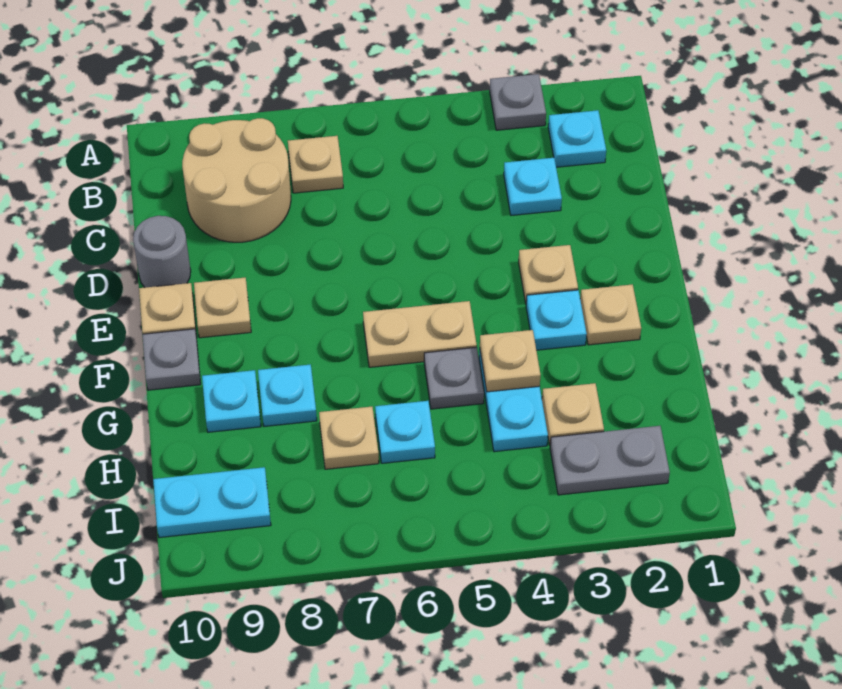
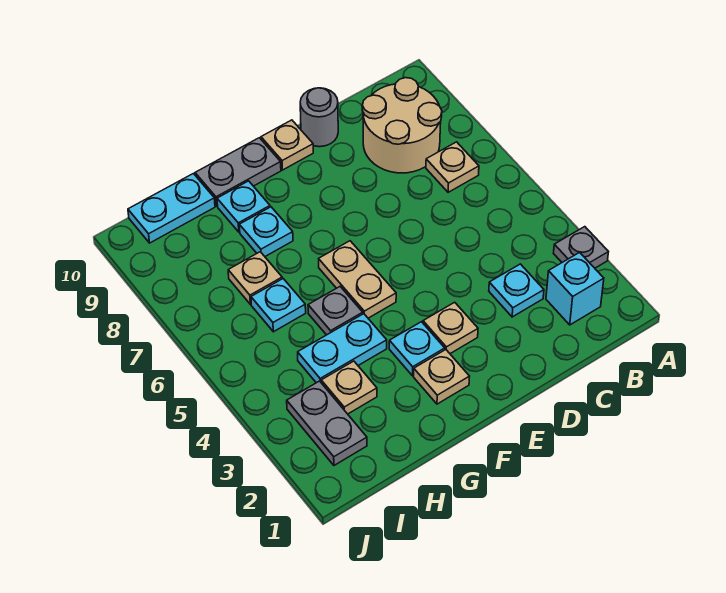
cyan 1x1 plate [548,110,606,167] -> cyan 1x1 brick [546,252,604,325]
tan 1x1 plate [194,278,251,338] -> none
grey 1x1 plate [142,329,201,390] -> grey 1x2 plate [195,138,281,206]
tan 1x1 plate [480,330,541,392] -> none
cyan 1x2 plate [153,467,271,538] -> cyan 1x2 plate turned to [128,174,215,243]

